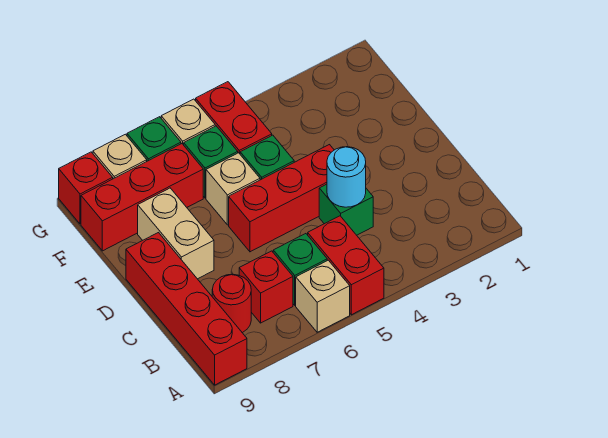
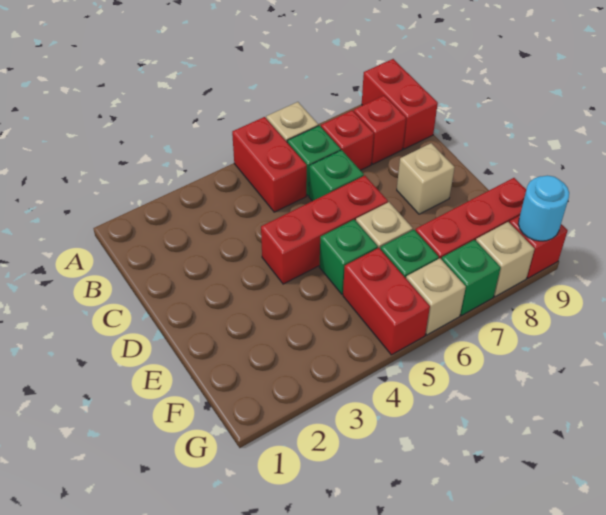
red 1x4 brick [126,233,247,385] -> red 1x2 brick [362,59,438,149]
red 1x1 round brick [212,274,251,333] -> red 1x1 brick [354,96,406,164]
green 1x1 brick [319,184,373,235] -> green 1x1 brick moved to [309,150,364,201]
cyan 1x1 round brick [327,147,366,207] -> cyan 1x1 round brick moved to [518,176,569,241]
tan 1x2 brick [138,188,214,279] -> tan 1x1 brick [397,143,455,214]

